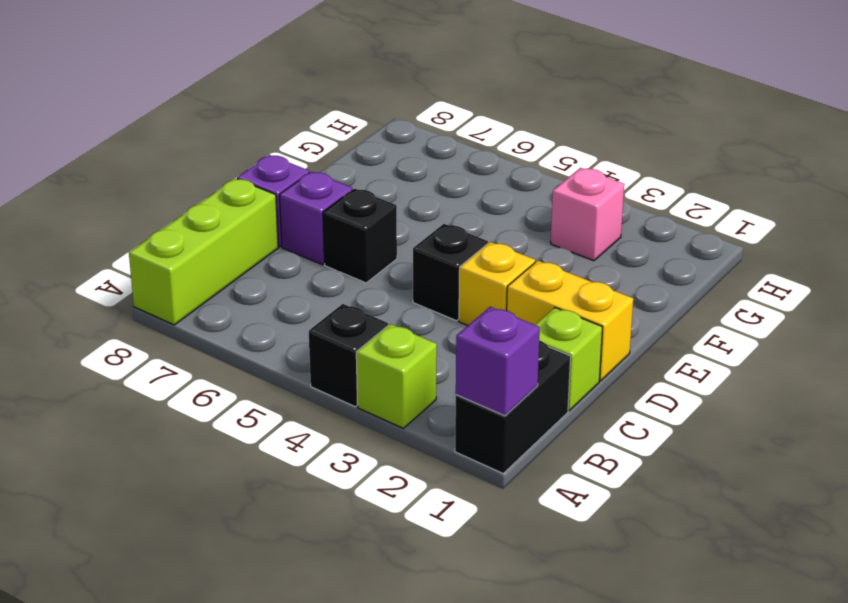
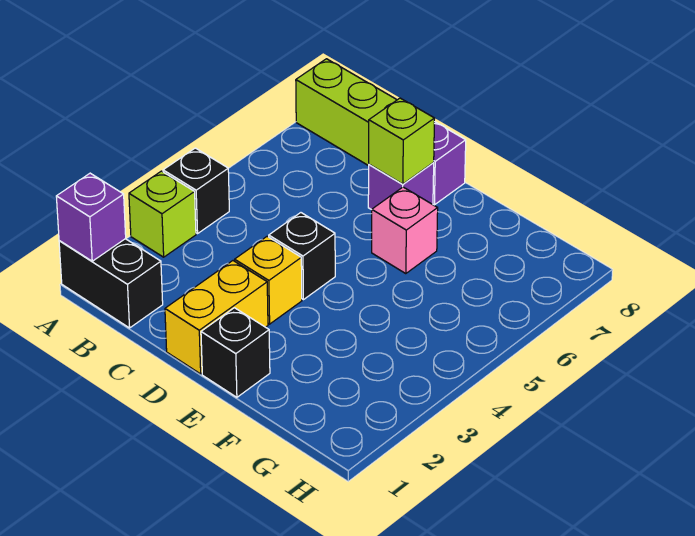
lime 1x1 brick [535,308,602,411] -> lime 1x1 brick moved to [369,98,435,184]
black 1x1 brick [323,189,397,283] -> black 1x1 brick moved to [201,308,270,397]
pink 1x1 brick [551,168,624,261] -> pink 1x1 brick moved to [372,187,438,274]

